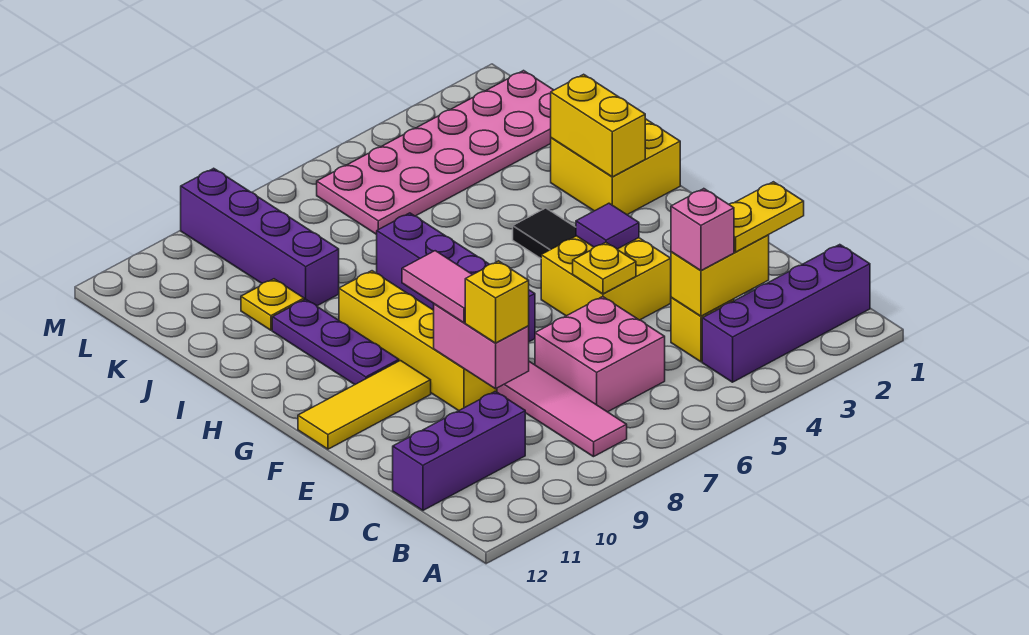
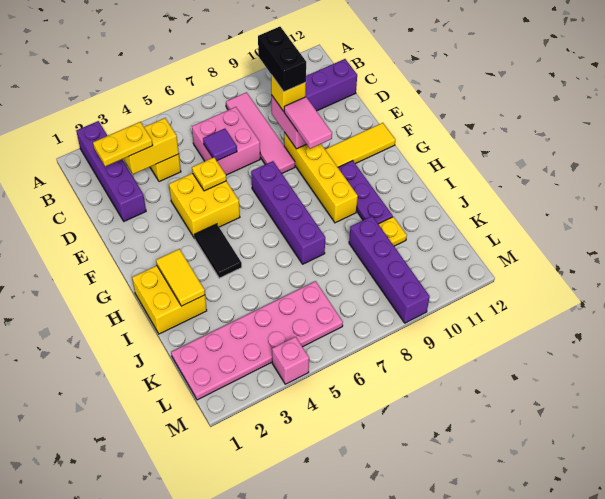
purple 1x4 brick [702,245,870,382] -> purple 1x4 brick turned to [76,121,146,221]
pink 1x1 brick [671,189,734,270] -> pink 1x1 brick moved to [272,337,309,384]
none -> black 1x2 brick [258,27,306,92]
purple 1x1 tile [576,203,639,249] -> purple 1x1 tile moved to [203,129,237,161]
yellow 1x2 brick [551,74,645,177] -> yellow 1x2 tile [156,249,205,306]

